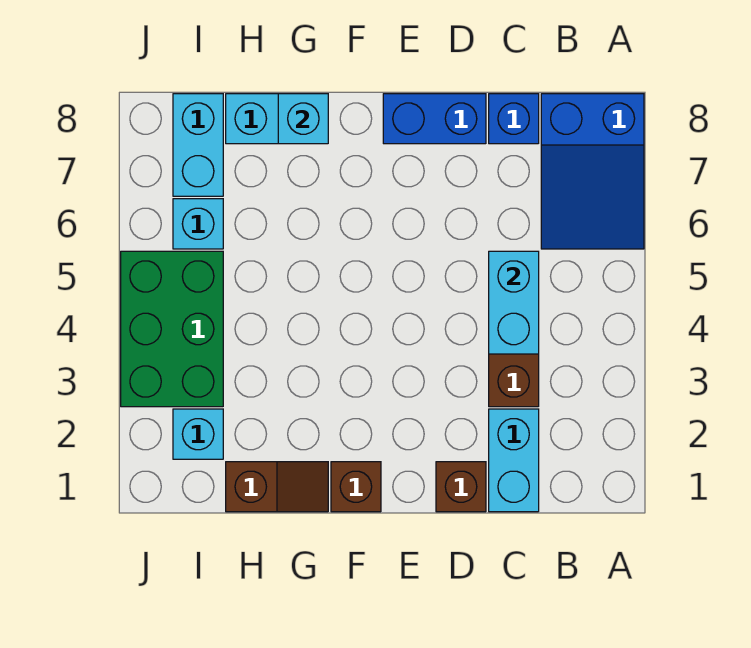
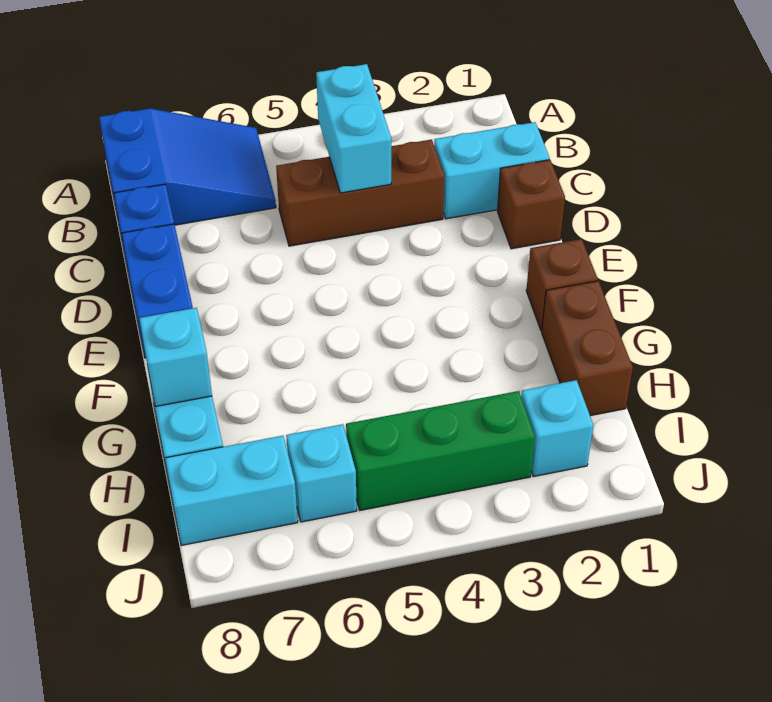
cyan 1x2 brick [489,251,539,354] -> cyan 1x2 brick turned to [316,64,391,193]
brown 1x2 slope [226,462,328,512] -> brown 1x2 brick [542,281,633,416]
green 2x3 brick [121,251,223,407] -> green 1x3 brick [346,391,535,510]

